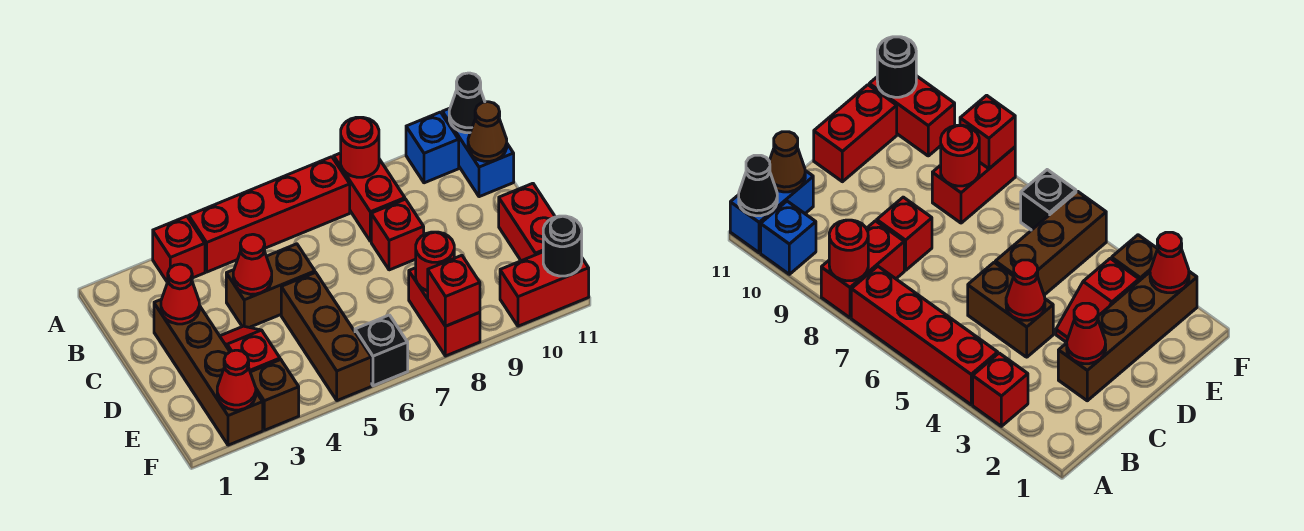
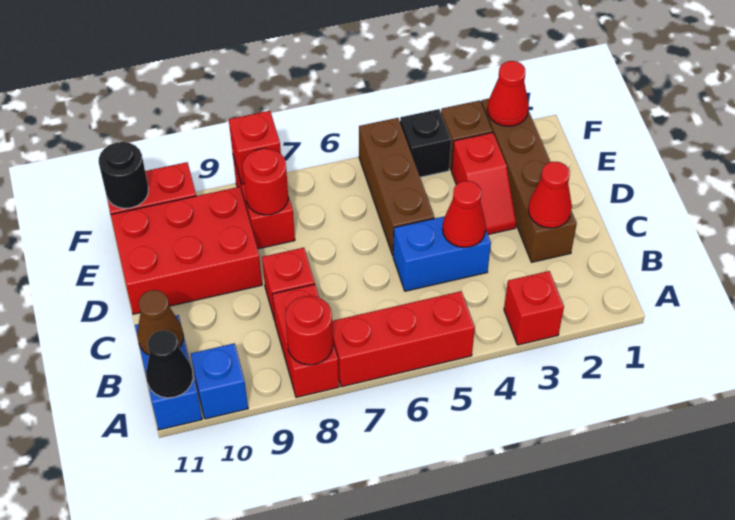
red 1x4 brick [189,157,350,272] -> red 1x3 brick [332,291,475,387]
brown 1x2 brick [226,244,315,327] -> blue 1x2 brick [393,216,491,291]
red 1x2 brick [499,183,555,261] -> red 2x3 brick [111,187,262,314]
black 1x1 brick [355,315,408,386] -> black 1x1 brick moved to [400,109,451,177]

